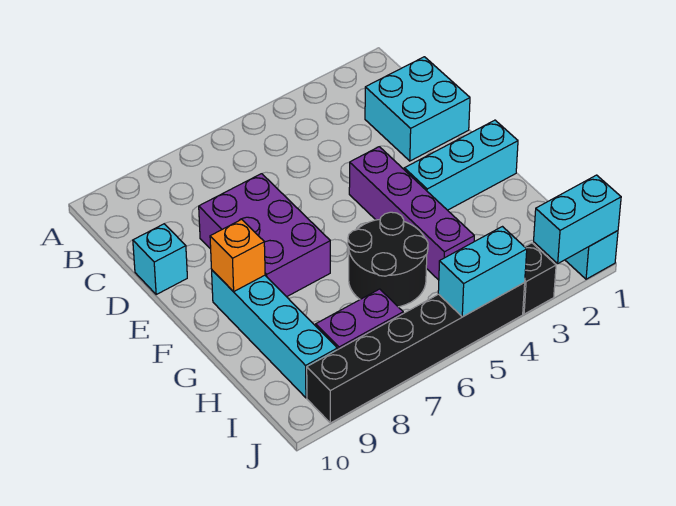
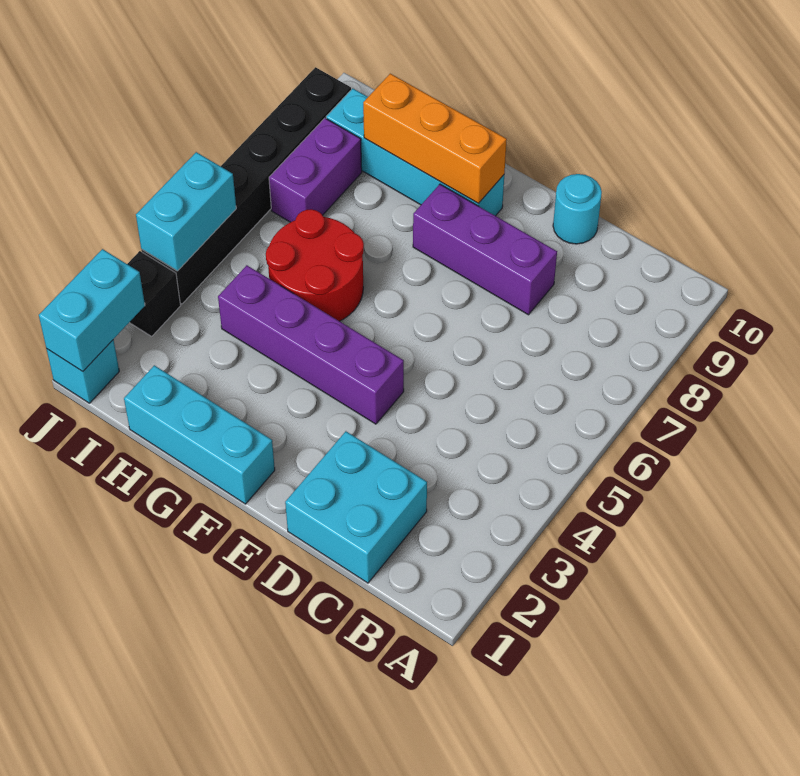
purple 2x3 brick [199,174,330,297] -> purple 1x3 brick [413,184,557,315]
cyan 1x1 brick [133,224,187,294] -> cyan 1x1 round brick [553,174,602,244]
cyan 1x3 brick [404,120,518,210] -> cyan 1x3 brick turned to [124,365,275,504]
orange 1x1 brick [210,219,265,292] -> orange 1x3 brick [363,74,507,204]
black 2x2 round brick [348,212,428,307] -> red 2x2 round brick [266,209,364,321]

